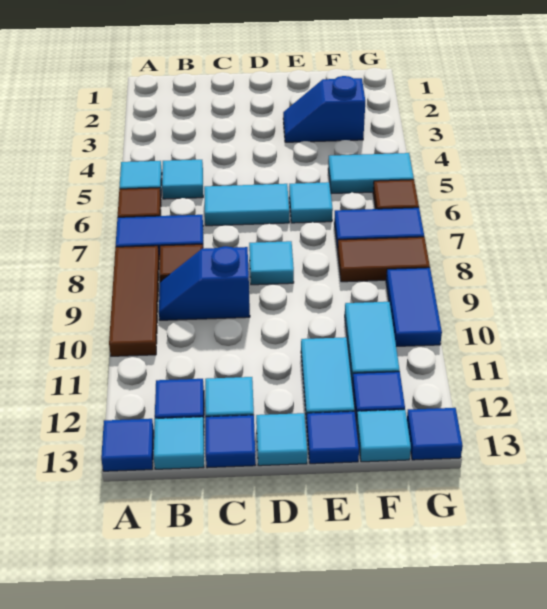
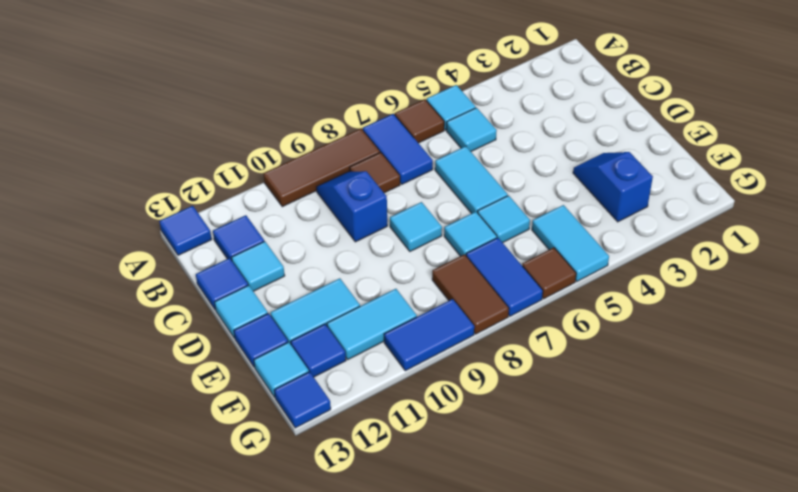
cyan 1x1 tile [154,417,204,469] -> cyan 1x1 tile moved to [444,212,497,256]

